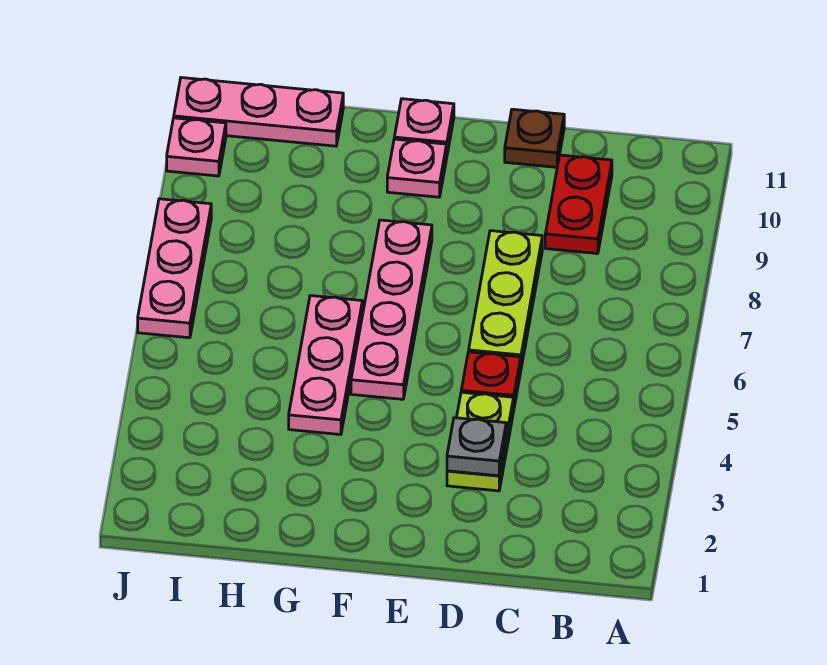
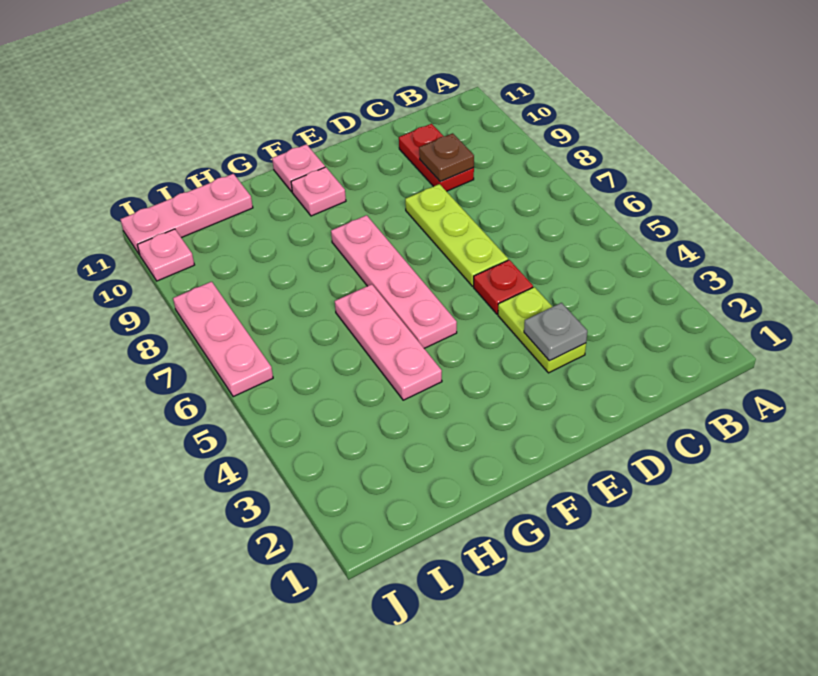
brown 1x1 plate [505,109,564,167] -> brown 1x1 plate moved to [419,133,474,182]

